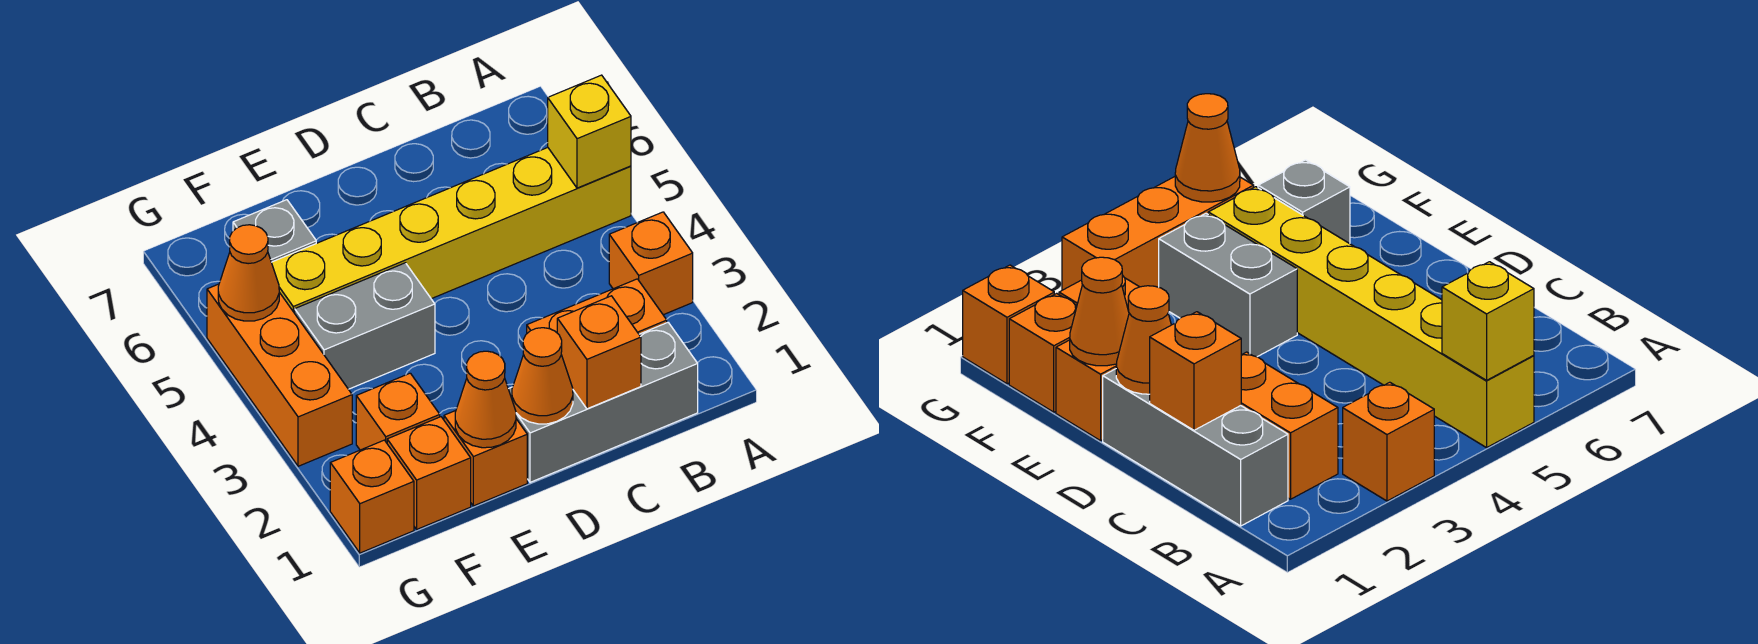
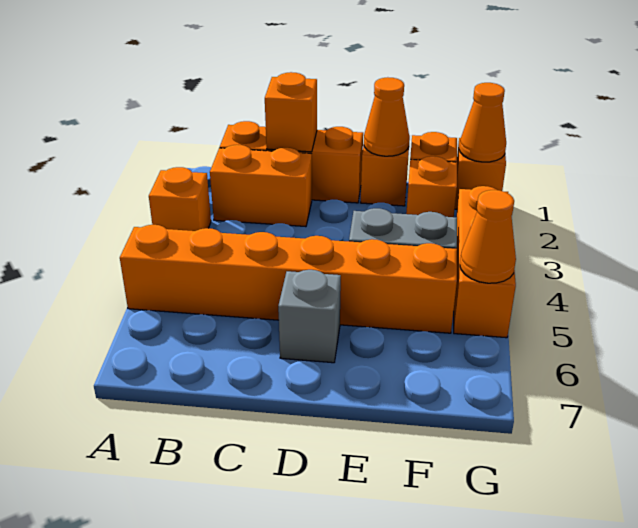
yellow 1x6 brick [271,148,631,313] -> orange 1x6 brick [120,225,457,333]
yellow 1x1 brick [548,75,631,188] -> none
grey 1x3 brick [509,323,698,482] -> orange 1x3 brick [220,121,363,203]
orange 1x1 cone [512,328,573,424] -> orange 1x1 cone moved to [459,83,506,162]
grey 1x1 brick [233,200,316,262] -> grey 1x1 brick moved to [278,270,341,363]

